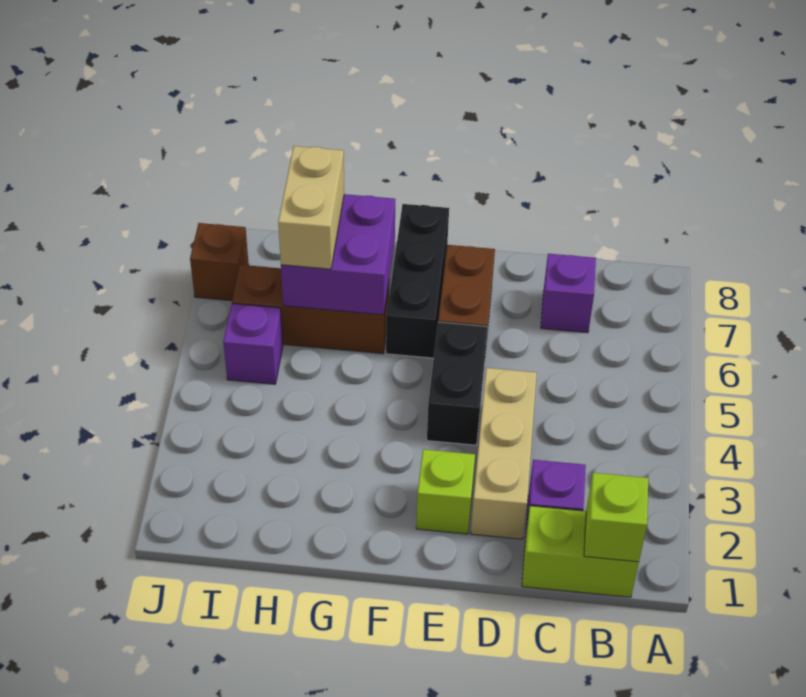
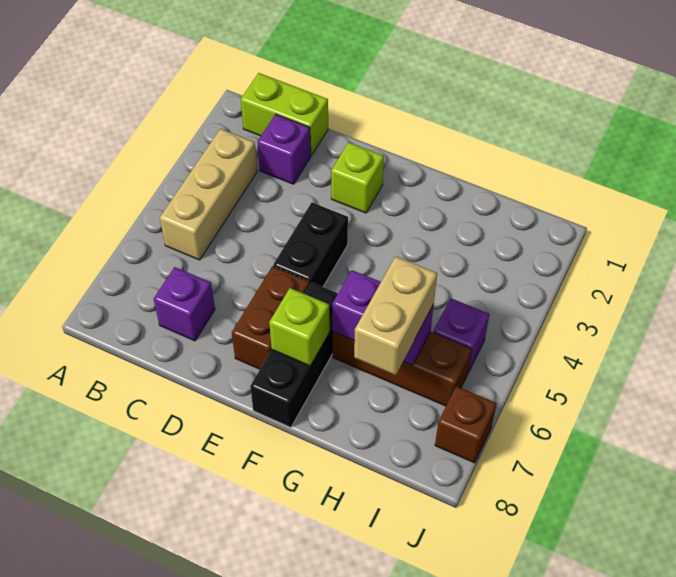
lime 1x1 brick [584,473,648,562] -> lime 1x1 brick moved to [269,288,330,366]
tan 1x3 brick [471,368,537,539] -> tan 1x3 brick moved to [160,129,257,260]
purple 2x2 brick [281,194,395,315] -> purple 1x2 brick [332,270,434,365]

